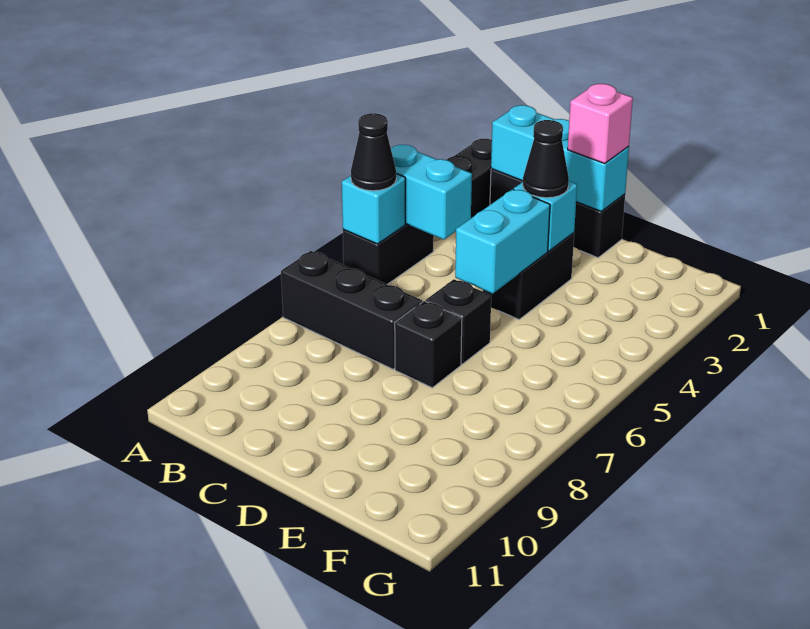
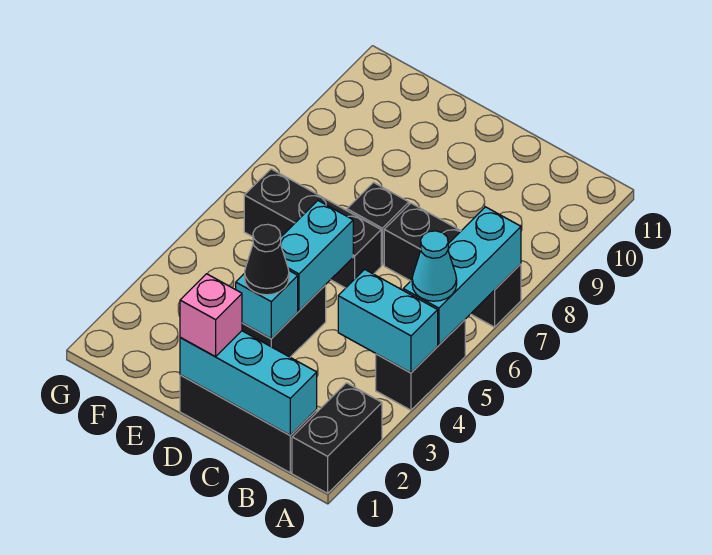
cyan 1x1 brick [342,174,405,244] -> cyan 1x3 brick [403,207,521,345]
black 1x1 cone [351,113,396,191] -> cyan 1x1 cone [412,231,457,301]
black 1x1 brick [426,279,491,364] -> black 1x3 brick [244,169,381,288]

